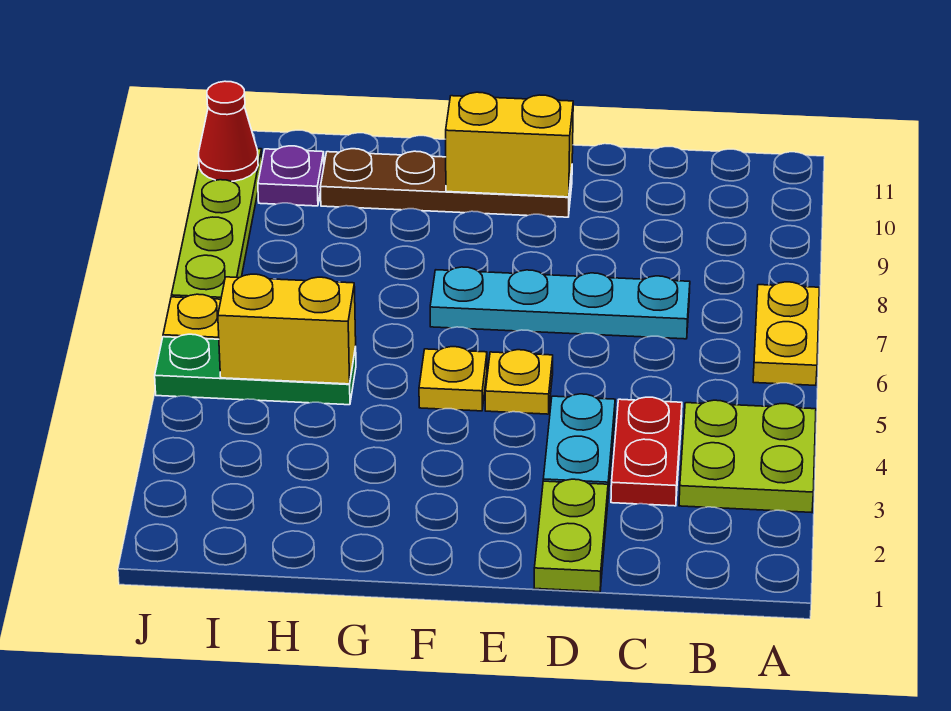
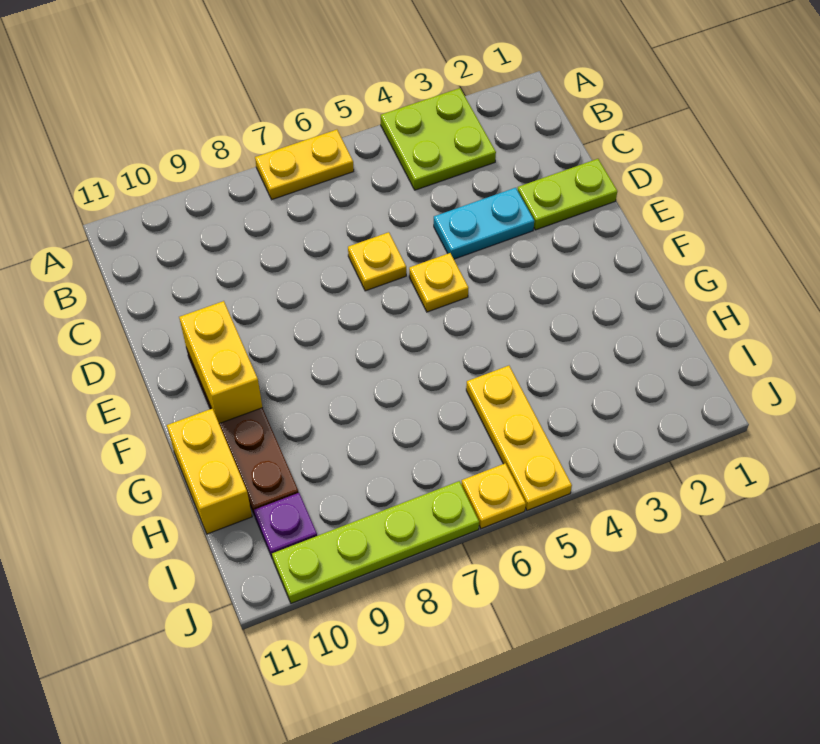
red 1x2 plate [611,397,682,506] -> none
cyan 1x4 plate [430,267,690,339] -> none
yellow 1x1 plate [419,347,487,411] -> yellow 1x1 plate moved to [348,232,406,291]
green 1x3 plate [155,334,356,405] -> yellow 1x3 plate [466,366,572,511]
yellow 1x2 brick [218,274,356,384] -> yellow 1x2 brick moved to [167,409,252,534]
red 1x1 cone [199,81,258,181] -> none

